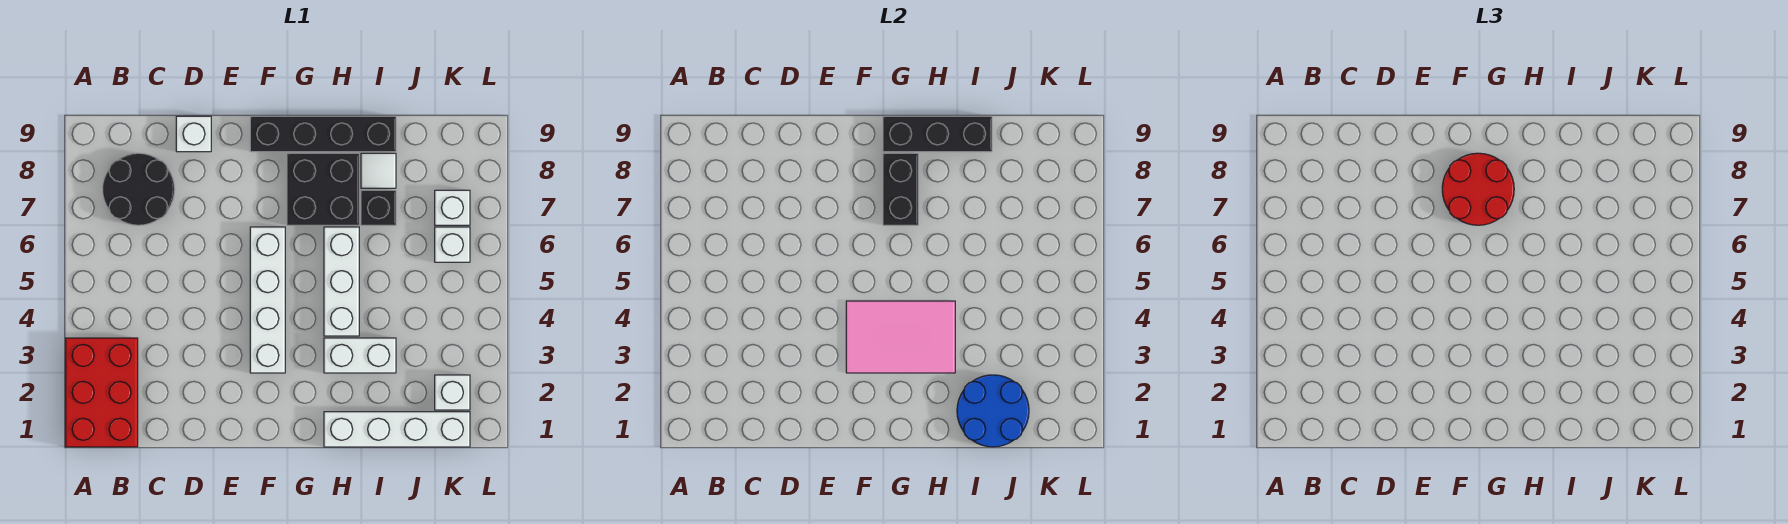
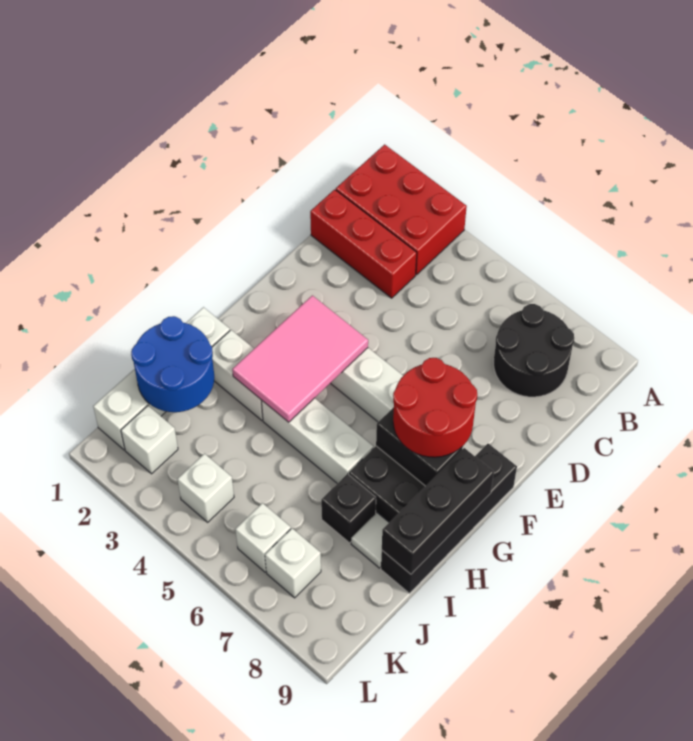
none -> red 1x3 brick [310,189,417,298]
white 1x1 brick [176,116,211,152] -> white 1x1 brick moved to [177,454,234,522]
white 1x2 brick [324,338,396,373] -> white 1x2 brick turned to [212,330,263,420]

